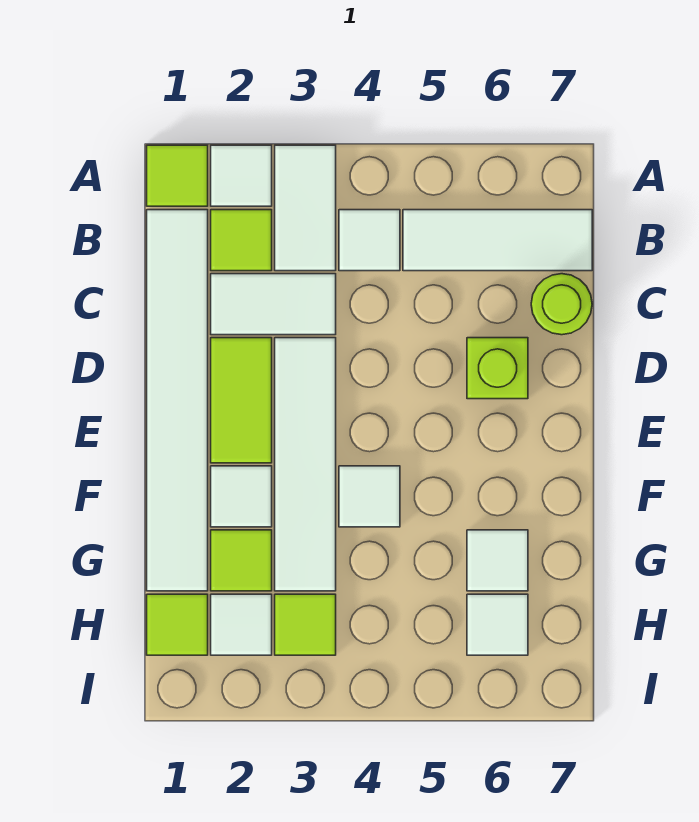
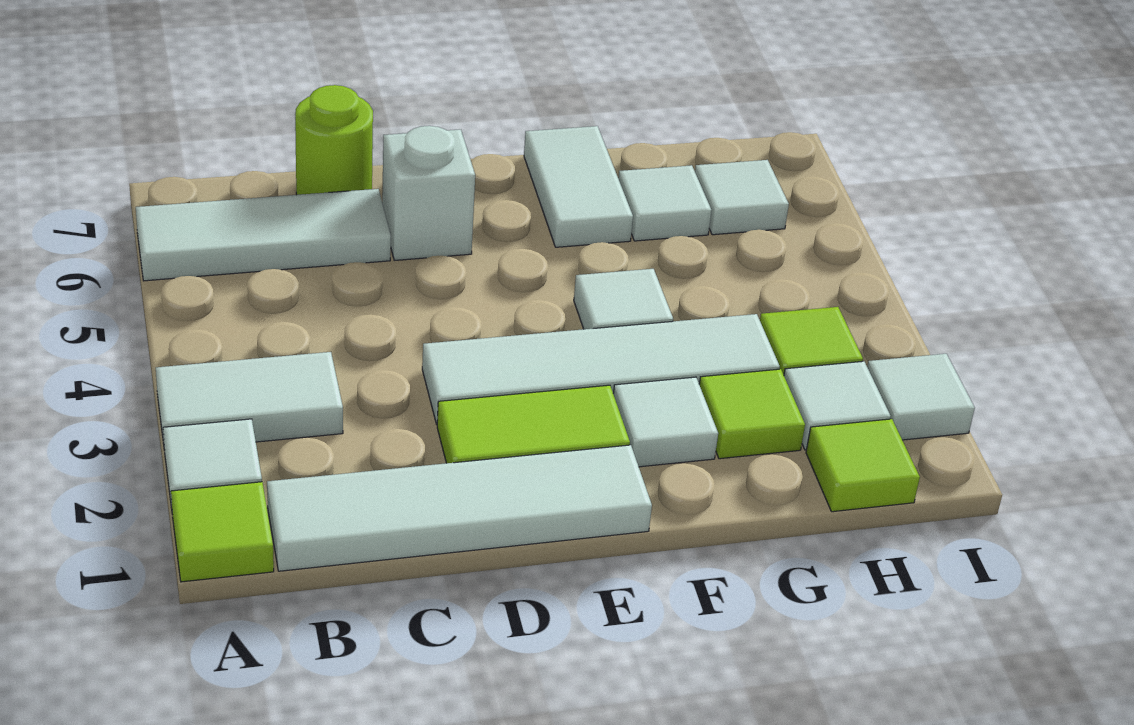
white 1x6 tile [147,210,208,591] -> white 1x4 tile [267,445,652,571]
lime 1x1 tile [211,210,272,271] -> none
white 1x1 tile [339,210,400,271] -> white 1x1 tile moved to [867,354,975,440]
white 1x3 tile [403,210,592,271] -> white 1x3 tile turned to [136,189,391,281]
white 1x2 tile [211,274,336,335] -> white 1x2 tile moved to [524,126,633,247]
lime 1x1 brick [467,338,528,399] -> white 1x1 brick [382,126,475,260]

